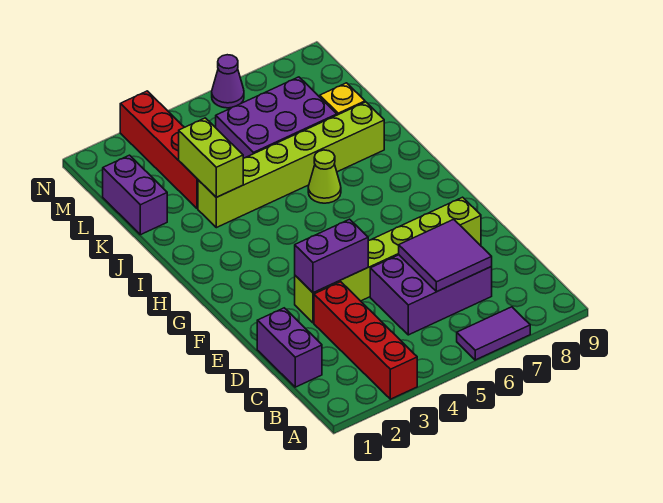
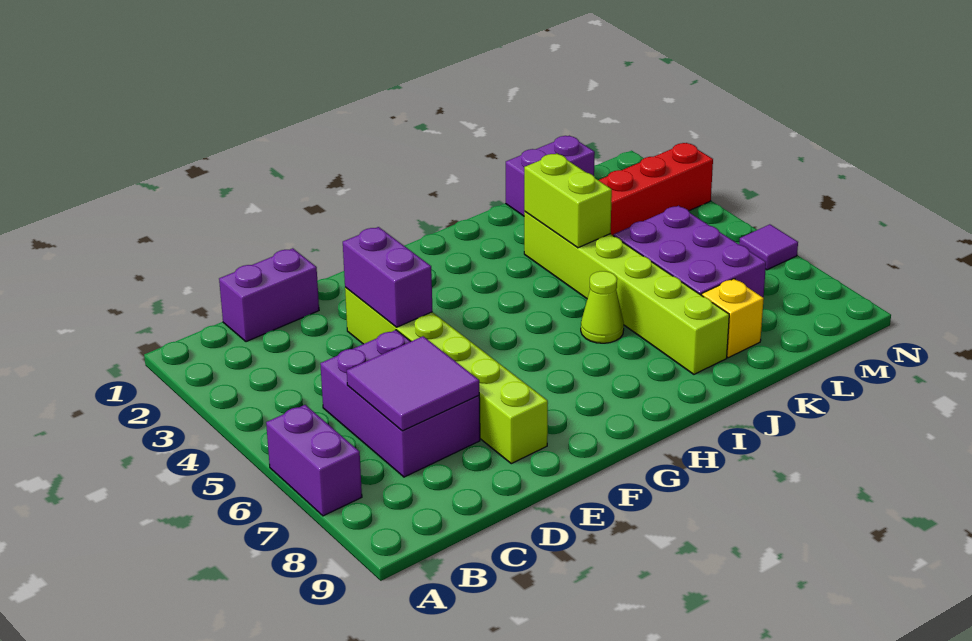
red 1x4 brick [314,282,417,399] -> none
purple 1x2 tile [457,307,530,360] -> purple 1x2 brick [266,405,362,516]
lime 1x2 brick [179,118,243,197] -> lime 1x2 brick turned to [524,154,612,248]
purple 1x1 cone [212,55,244,108] -> purple 1x1 tile [739,224,798,270]

